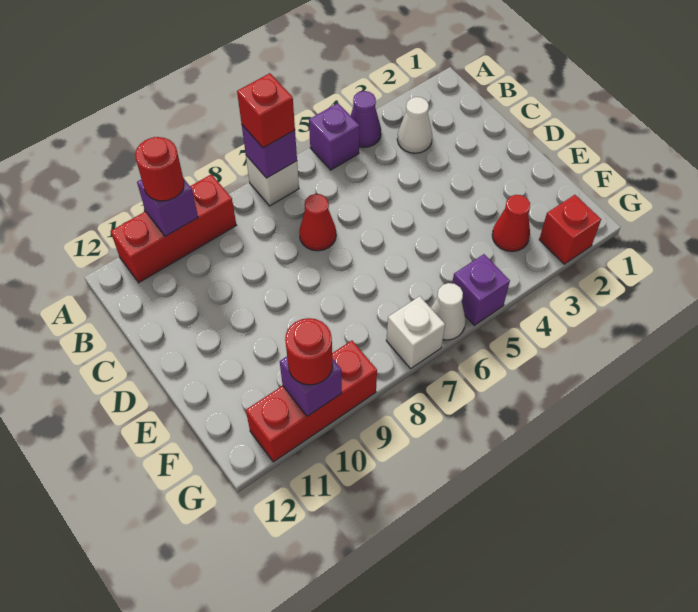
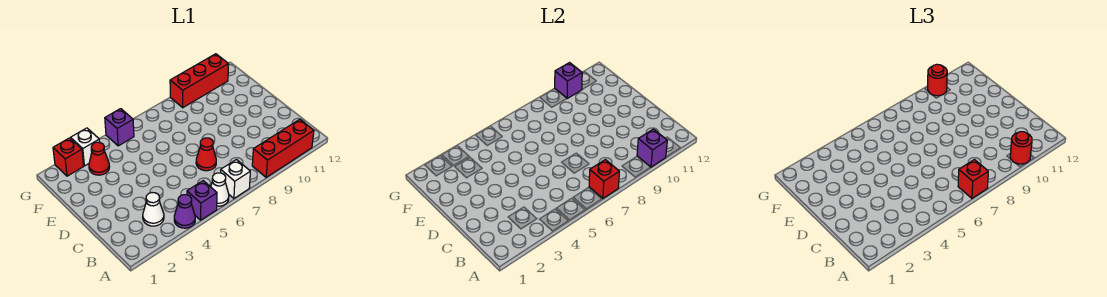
purple 1x1 brick [242,125,297,178] -> red 1x1 brick [589,160,619,198]
white 1x1 cone [431,283,466,340] -> white 1x1 cone moved to [211,173,229,206]
white 1x1 brick [386,296,445,368] -> white 1x1 brick moved to [71,128,99,166]

